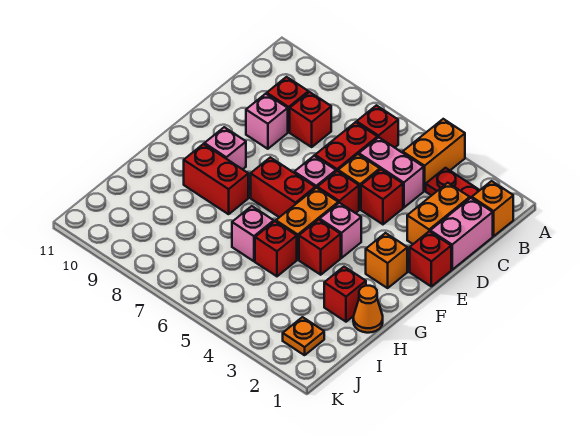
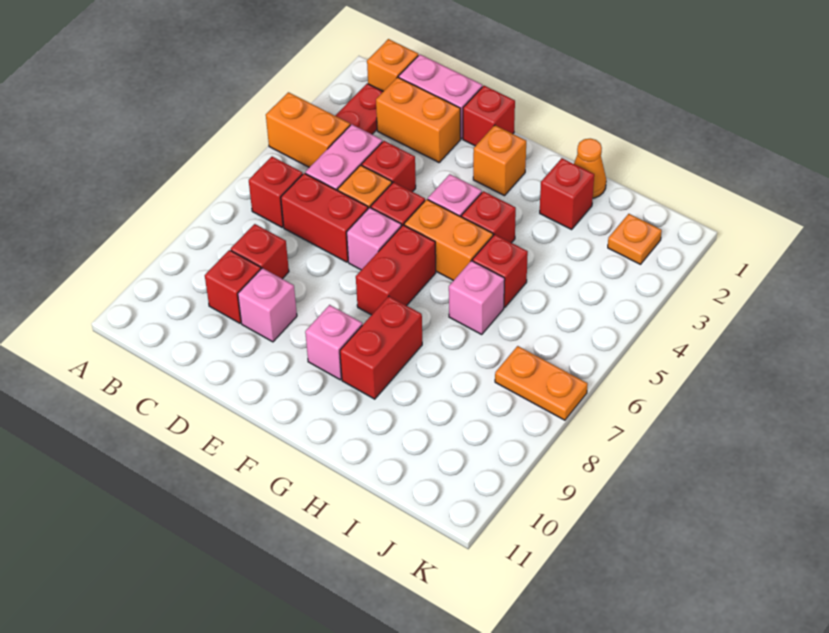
none -> orange 1x2 plate [495,346,588,420]

